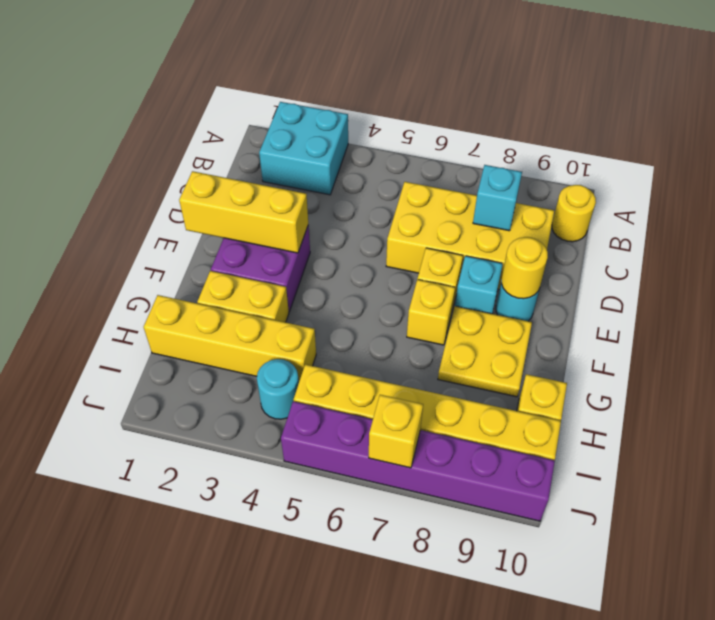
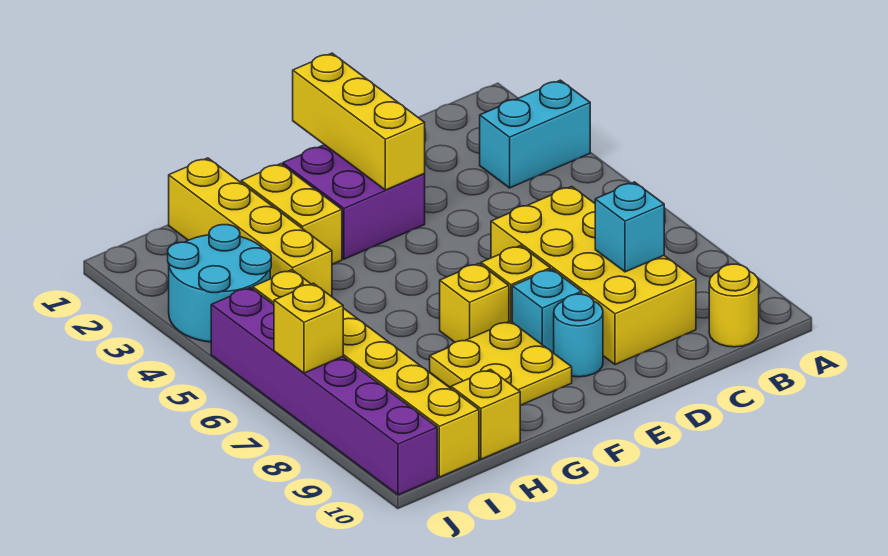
cyan 2x2 brick [259,102,348,195] -> cyan 1x2 brick [480,80,590,188]
yellow 1x1 round brick [501,237,548,299] -> none
cyan 1x1 round brick [257,359,299,419] -> cyan 2x2 round brick [168,225,271,342]

